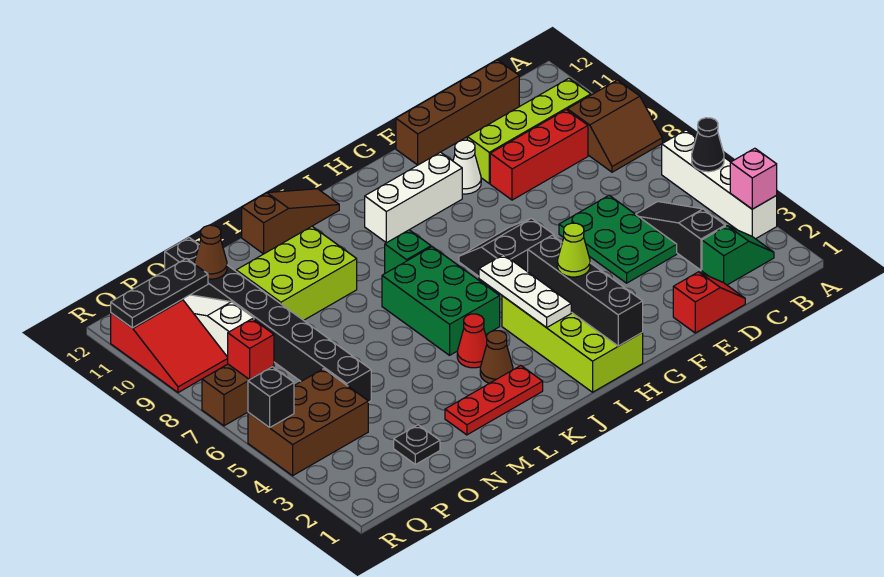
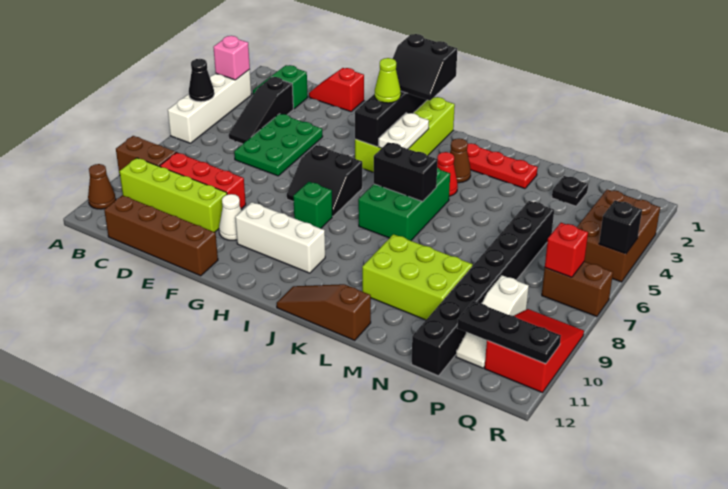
none -> black 2x2 slope [393,34,457,100]
white 1x3 plate [479,255,571,328] -> white 1x2 plate [379,113,429,149]
none -> black 1x2 brick [374,142,438,202]
green 1x1 brick [385,230,431,273] -> green 1x1 brick moved to [293,182,332,228]
brown 1x1 cone [195,225,227,279] -> brown 1x1 cone moved to [88,164,116,209]
brown 2x3 brick [248,369,368,476] -> brown 2x3 brick turned to [577,189,660,282]

